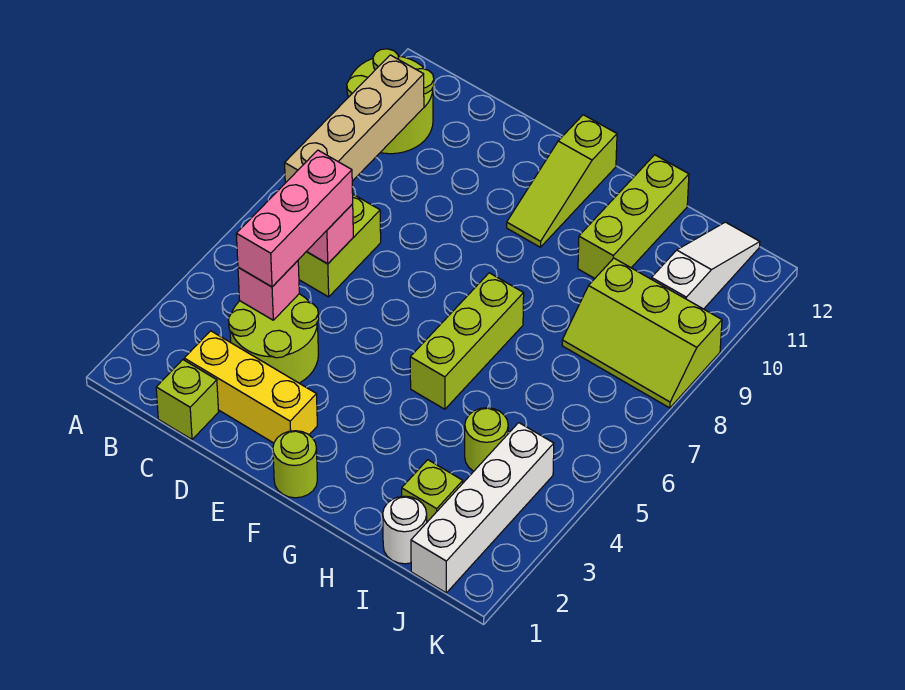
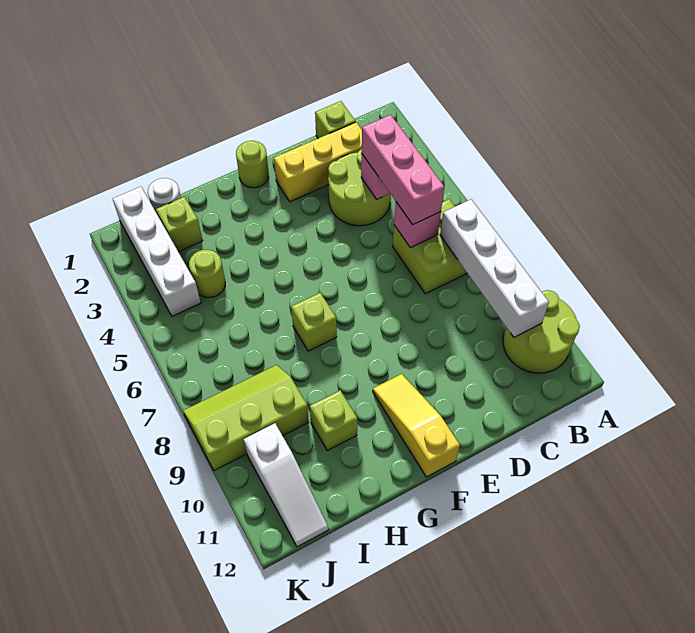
tan 1x4 brick [285,55,424,183] -> white 1x4 brick [440,199,549,337]
lime 1x3 slope [507,115,617,247] -> yellow 1x3 slope [373,374,460,477]
lime 1x3 brick [410,273,524,409] -> lime 1x1 brick [291,293,337,351]
lime 1x3 brick [578,155,689,278] -> lime 1x1 brick [310,391,357,451]

